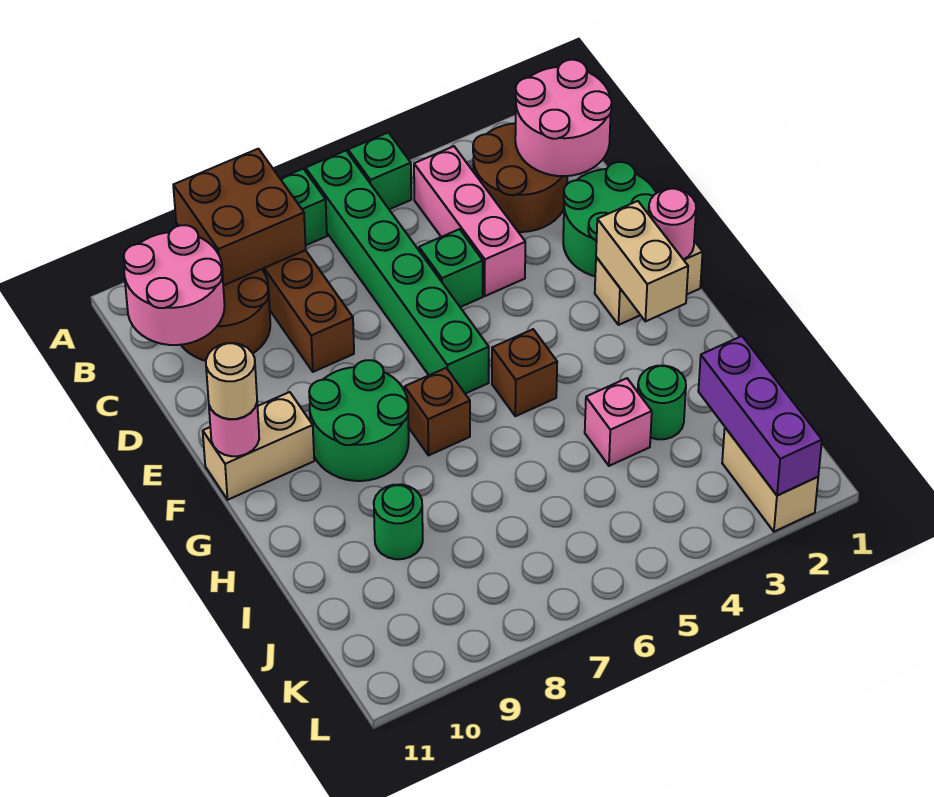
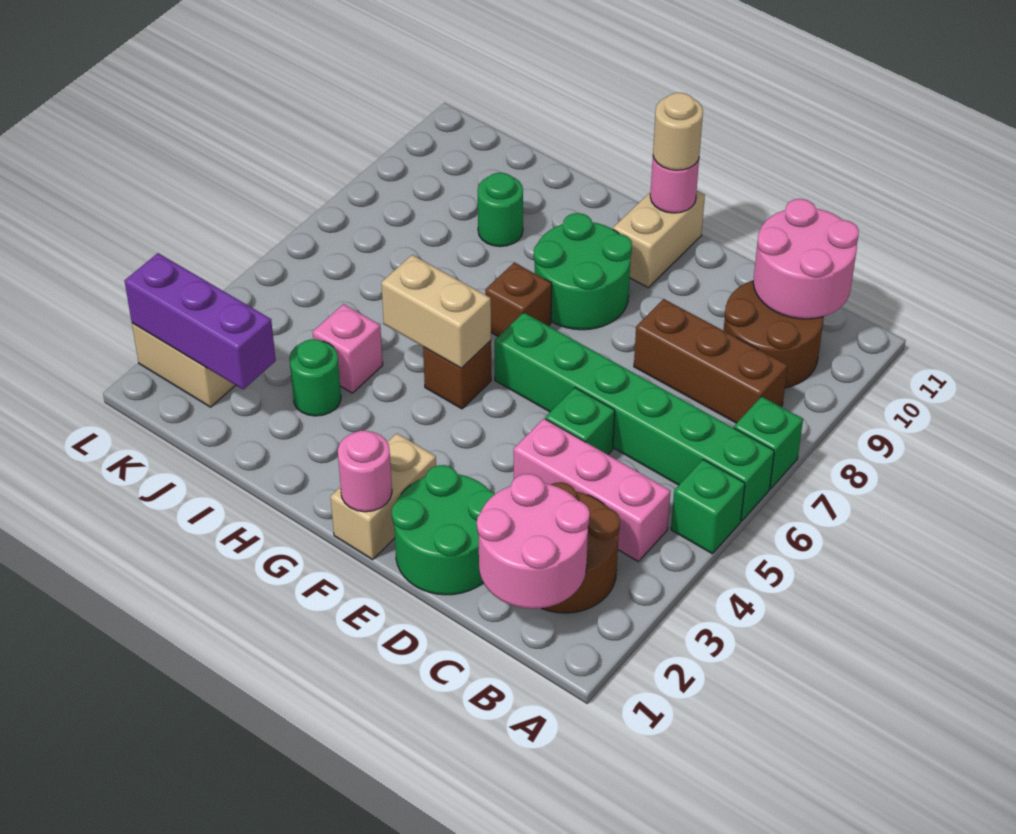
brown 2x2 brick [173,149,306,286] -> none
tan 1x2 brick [596,201,688,321] -> tan 1x2 brick moved to [381,255,491,368]

